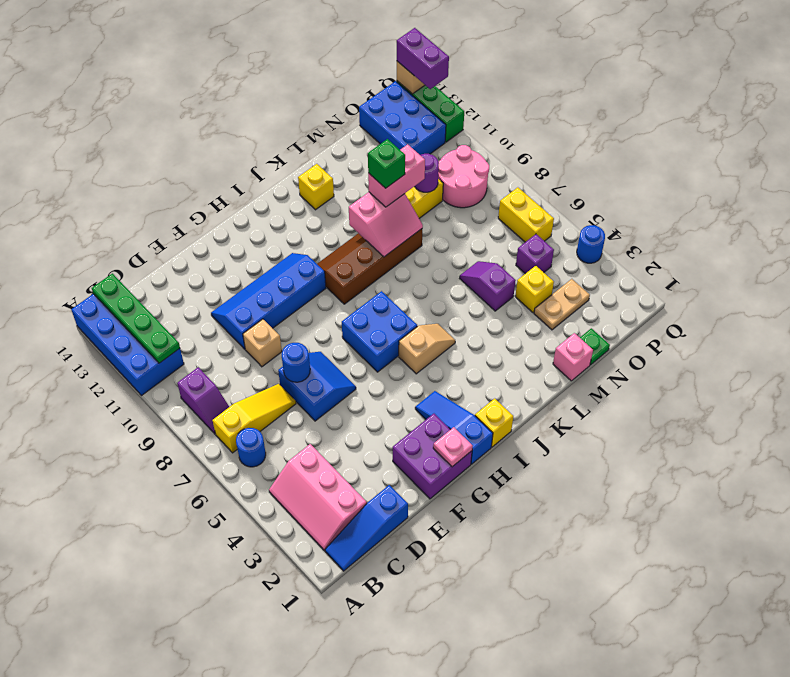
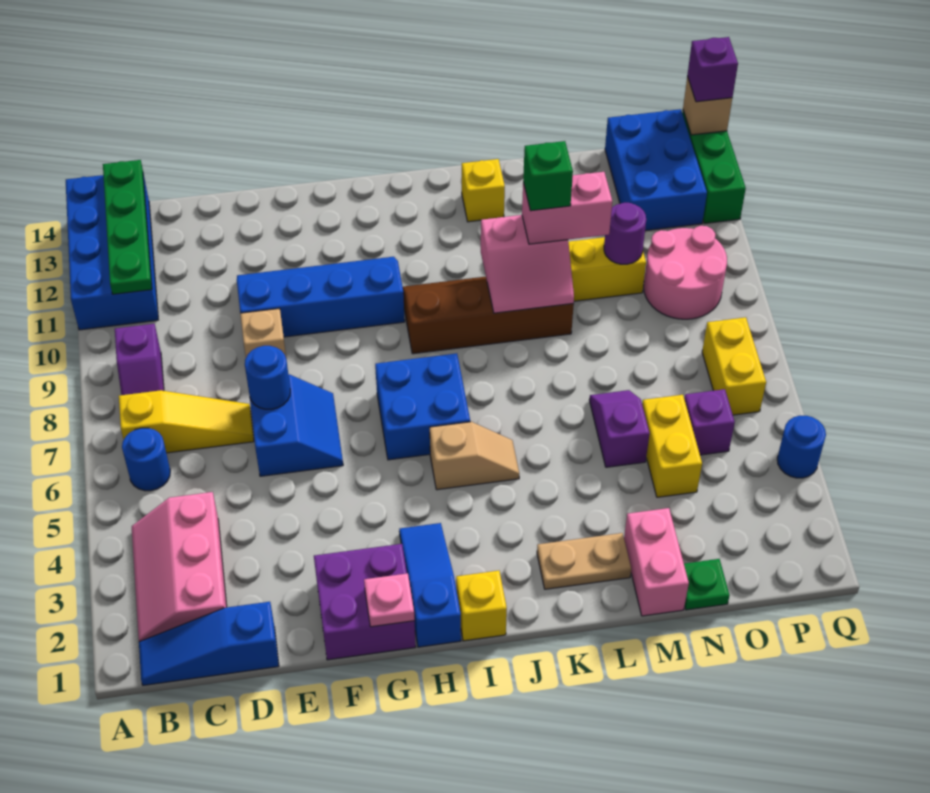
pink 1x1 brick [553,333,593,381] -> pink 1x2 brick [624,508,689,616]
tan 1x2 plate [534,279,590,330] -> tan 1x2 plate moved to [537,533,631,589]
yellow 1x1 brick [515,266,554,313] -> yellow 1x2 brick [642,395,702,497]
purple 1x2 brick [397,28,449,89] -> purple 1x1 brick [687,37,738,102]

